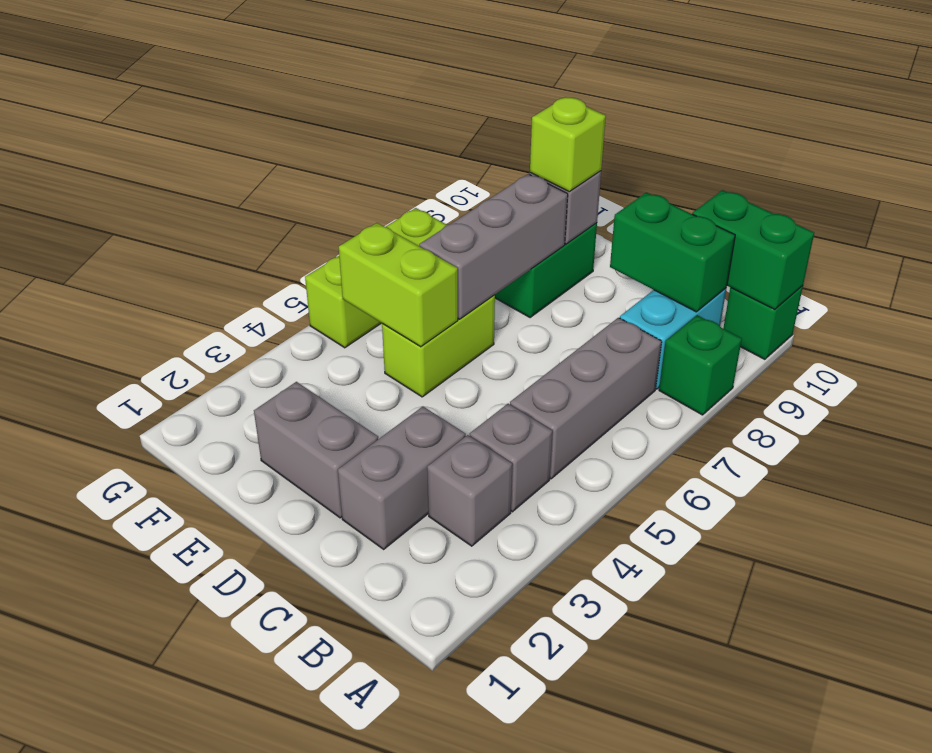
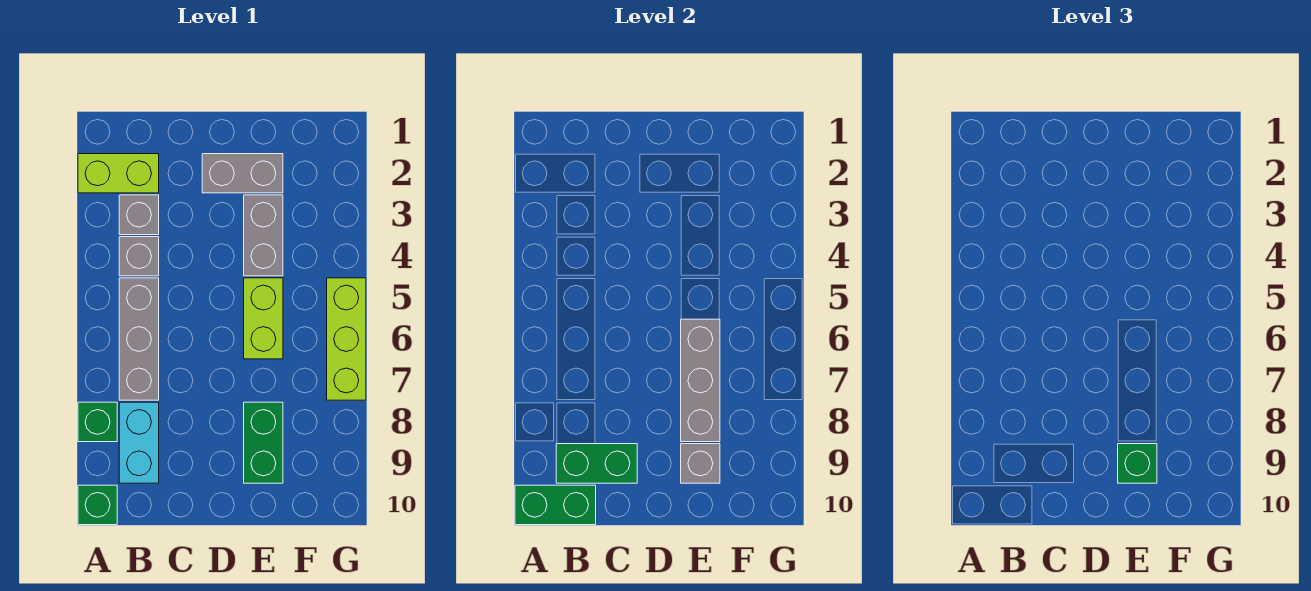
grey 1x2 brick [338,406,466,549] -> grey 1x2 brick moved to [244,195,283,276]
lime 1x2 brick [339,223,458,347] -> lime 1x2 brick moved to [78,154,159,193]
lime 1x1 brick [530,97,606,192] -> green 1x1 brick [1118,444,1157,483]

